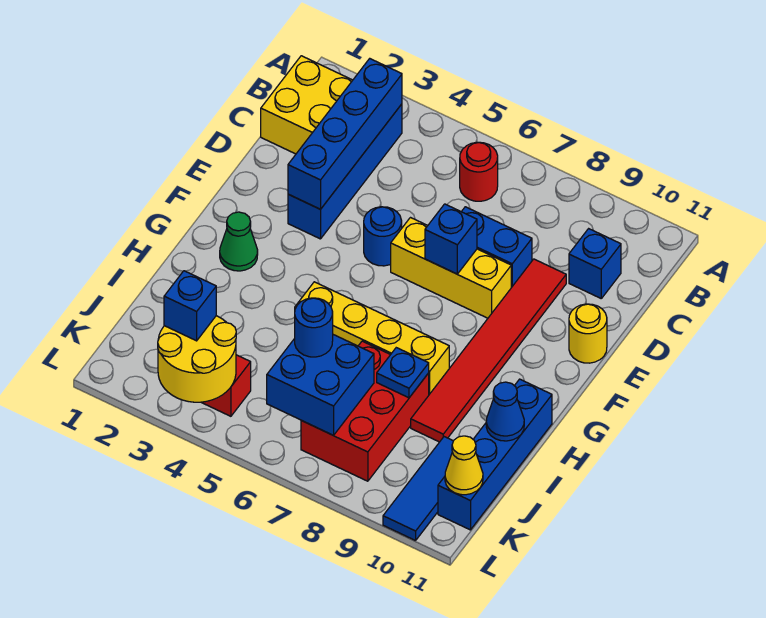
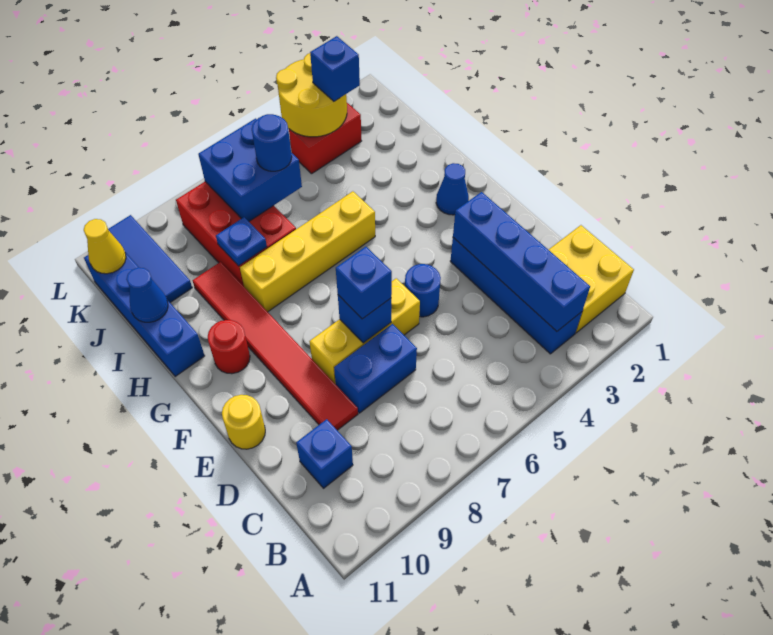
red 1x1 round brick [460,142,498,201] -> red 1x1 round brick moved to [208,320,250,374]
none -> blue 1x1 brick [336,247,392,319]
green 1x1 cone [220,212,258,271] -> blue 1x1 cone [436,163,469,215]

